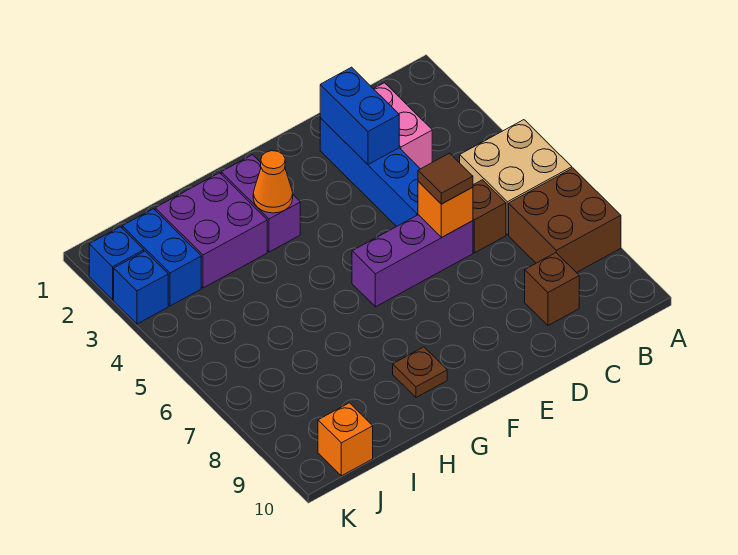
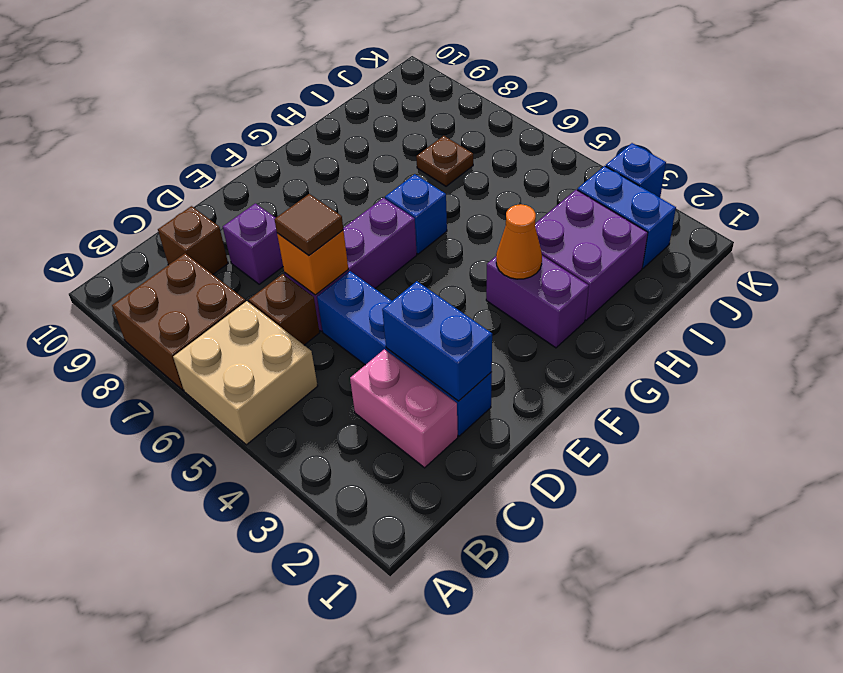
none -> purple 1x1 brick [223,203,283,284]
brown 1x1 plate [393,347,447,397] -> brown 1x1 plate moved to [416,136,473,186]
orange 1x1 brick [318,403,373,476] -> none
blue 1x1 brick [89,227,144,300] -> blue 1x1 brick moved to [385,174,447,254]

